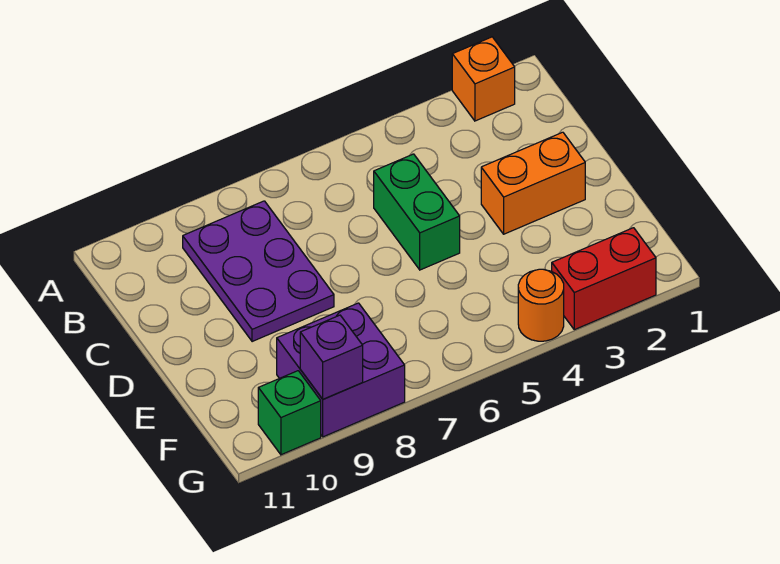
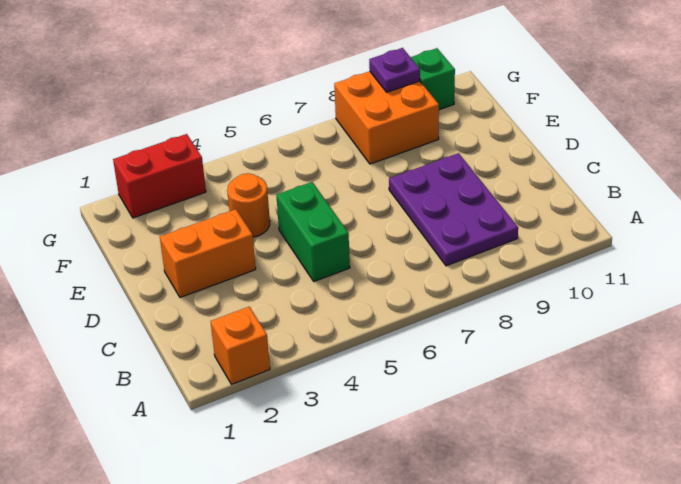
purple 2x2 brick [277,303,405,437] -> orange 2x2 brick [334,71,439,164]
orange 1x1 round brick [518,269,564,341] -> orange 1x1 round brick moved to [227,173,270,237]
purple 1x1 brick [300,315,363,399] -> purple 1x1 plate [369,48,420,92]

